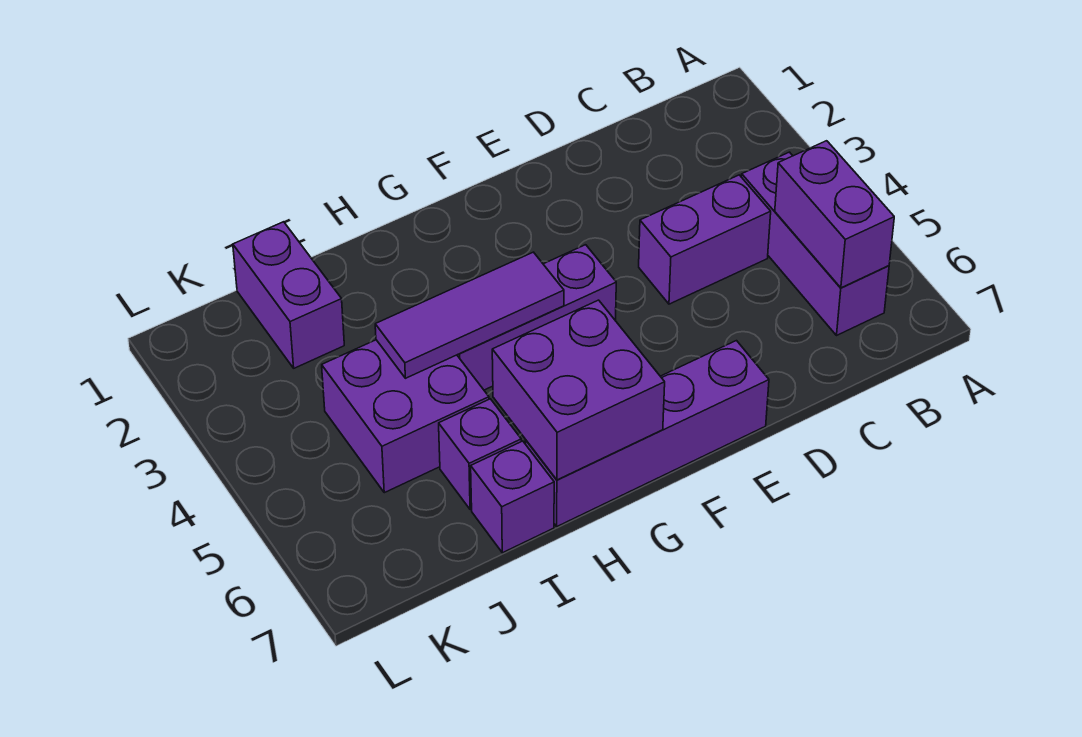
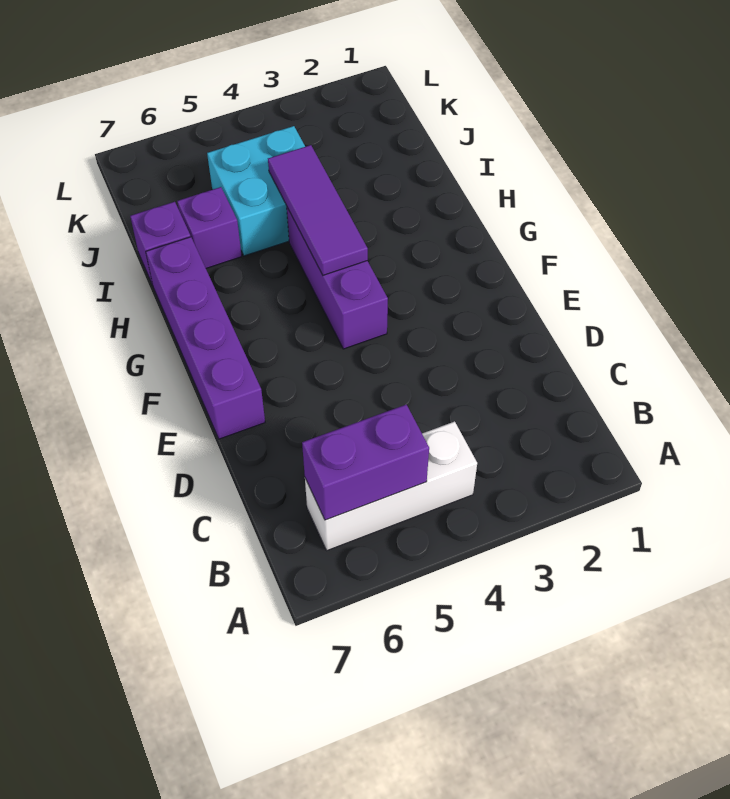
purple 1x3 brick [742,152,889,335] -> white 1x3 brick [305,421,477,550]
purple 1x2 brick [639,175,771,304] -> none
purple 2x2 brick [492,300,665,480] -> none
purple 2x2 brick [322,340,489,493] -> cyan 2x2 brick [207,126,305,256]
purple 1x2 brick [233,222,344,368] -> none

